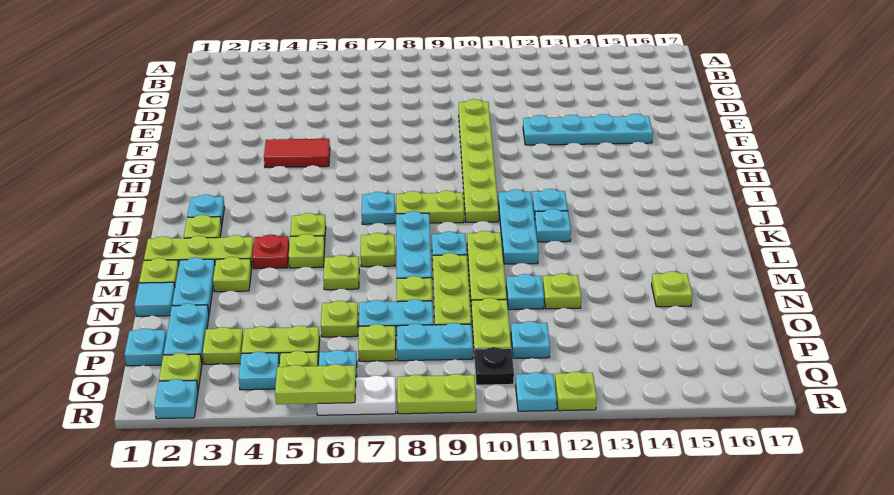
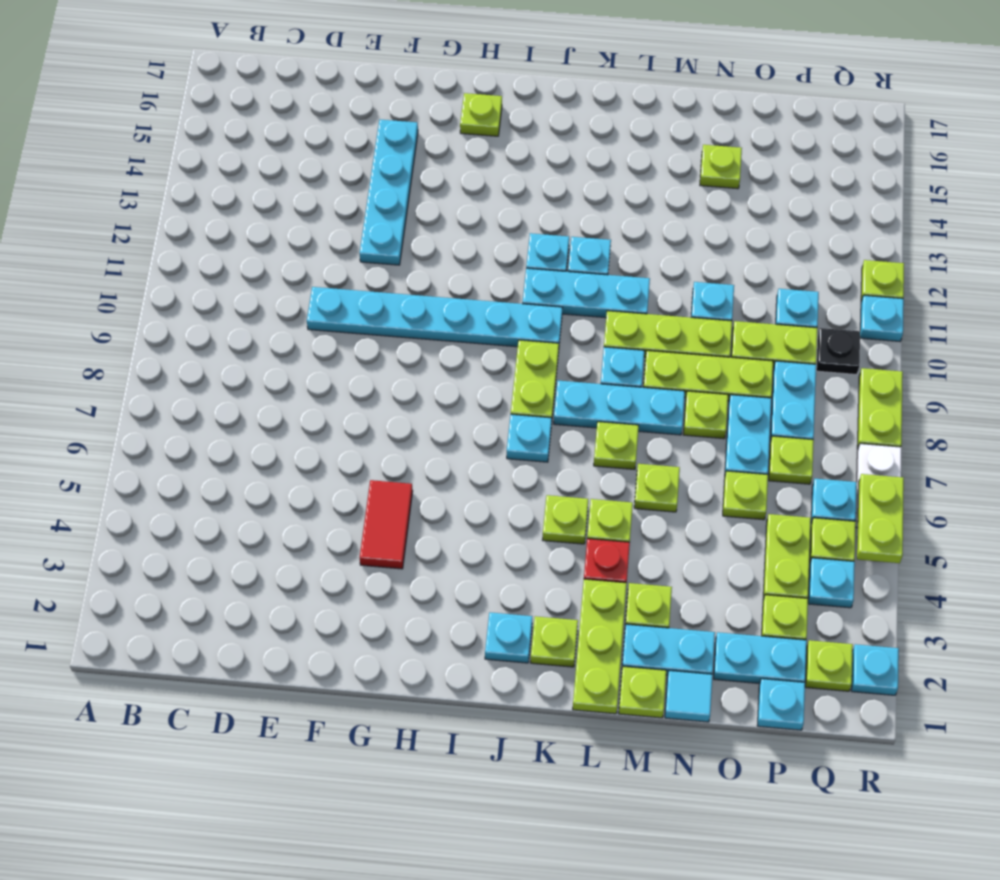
lime 1x6 plate [459,99,499,222] -> cyan 1x6 plate [307,287,562,347]
lime 1x1 plate [543,273,581,309] -> lime 1x1 plate moved to [460,93,502,136]

